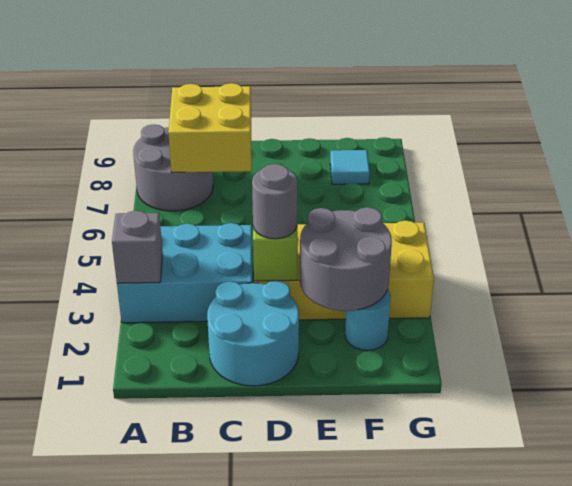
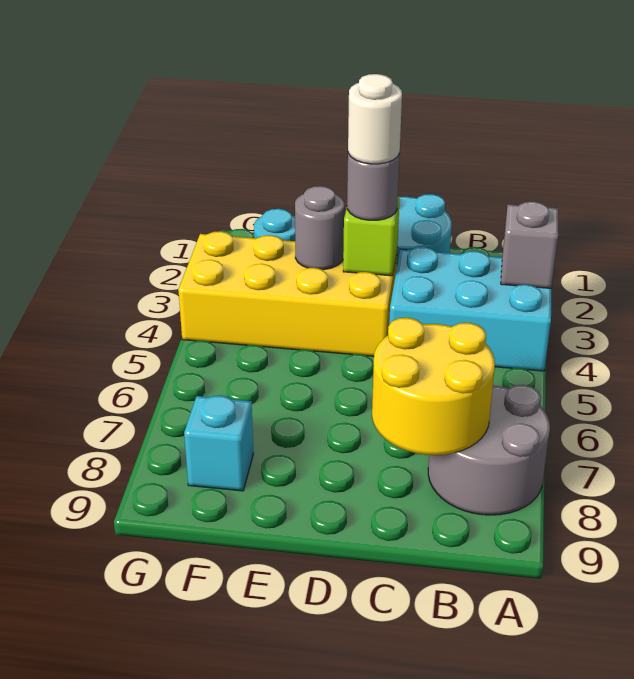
yellow 2x2 brick [168,83,252,173] -> yellow 2x2 round brick [372,318,495,455]
none -> white 1x1 round brick [348,74,402,164]
grey 2x2 round brick [300,207,392,311] -> grey 1x1 round brick [295,186,345,270]
cyan 1x1 tile [330,150,370,184] -> cyan 1x1 brick [184,395,253,491]

